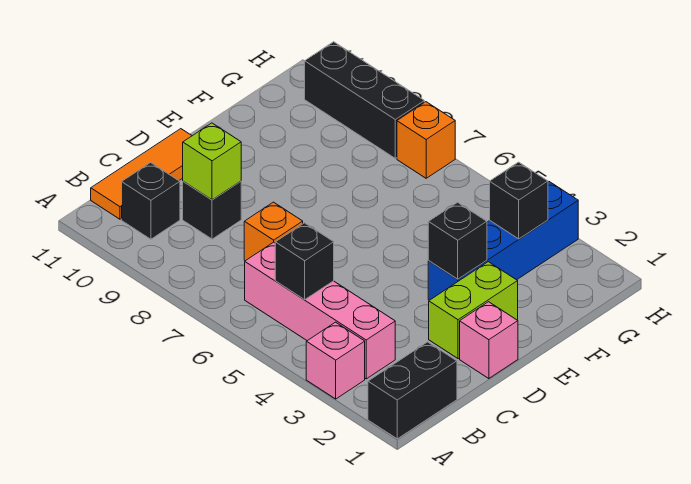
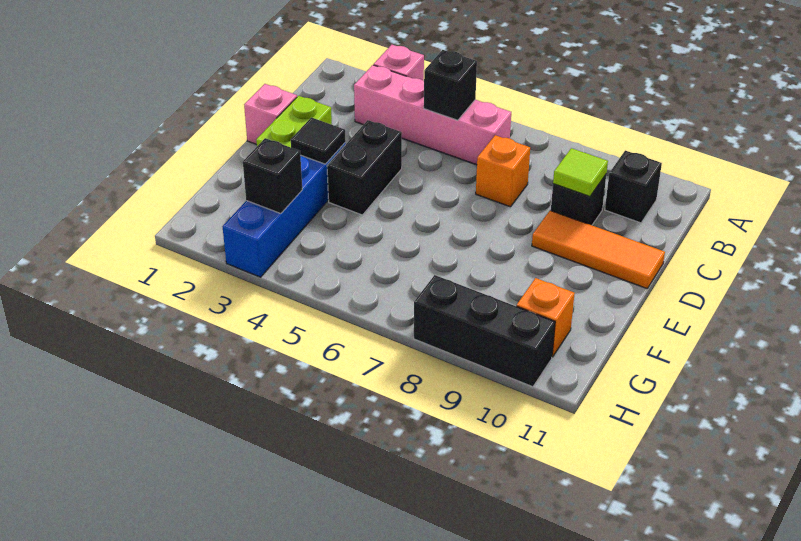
black 1x2 brick [368,342,457,439] -> black 1x2 brick moved to [327,120,402,215]
orange 1x3 tile [91,129,192,219] -> orange 1x3 tile turned to [532,210,665,288]
lime 1x1 brick [183,123,241,200] -> lime 1x1 tile [553,148,608,197]
black 1x1 brick [428,202,487,279] -> black 1x1 tile [291,118,346,164]
orange 1x1 brick [397,102,455,178] -> orange 1x1 brick moved to [517,278,575,357]

